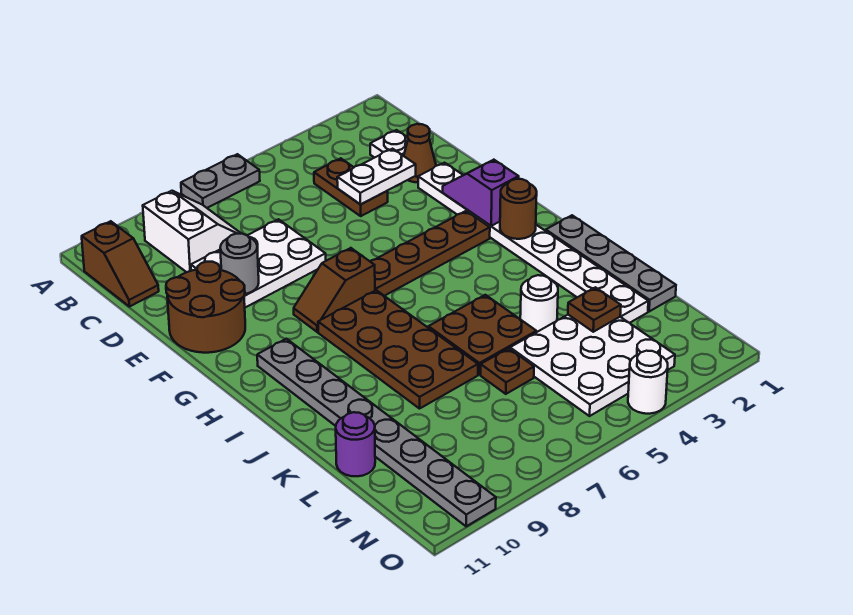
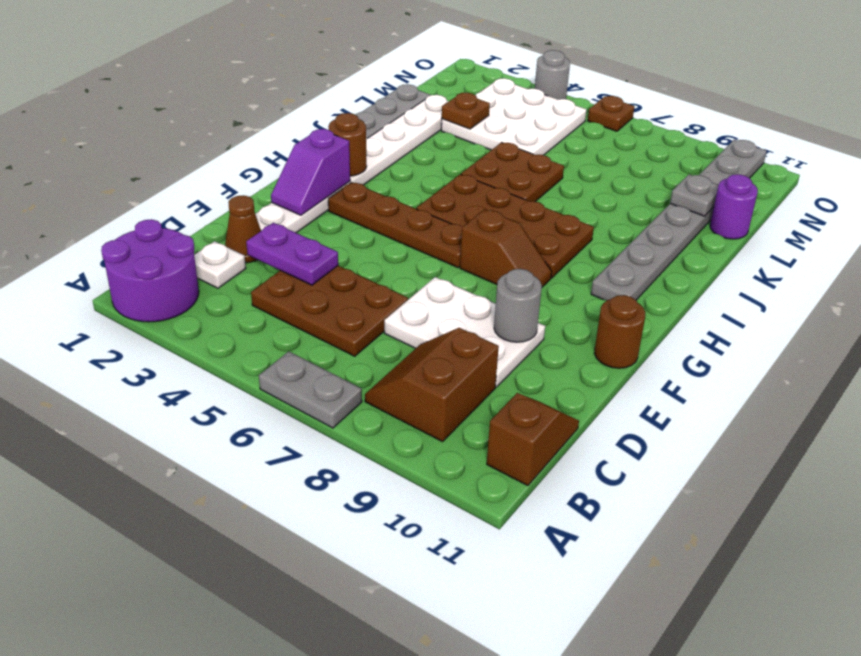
none -> purple 2x2 round brick [101,219,199,322]
white 2x2 slope [143,191,241,272] -> brown 2x2 slope [365,328,499,442]
brown 1x2 plate [314,158,388,216] -> brown 2x3 plate [251,266,408,356]
white 1x2 plate [337,149,416,205] -> purple 1x2 plate [246,223,338,285]
brown 2x2 round brick [166,262,245,353] -> brown 1x1 round brick [594,295,645,368]
brown 2x4 plate [318,290,478,409] -> brown 2x4 plate turned to [416,174,594,278]
white 1x1 round brick [520,275,558,332] -> none
brown 1x1 plate [481,348,534,394] -> brown 1x1 plate moved to [588,96,635,131]
none -> grey 1x1 plate [670,174,718,216]
white 1x1 round brick [628,351,668,414] -> grey 1x1 round brick [535,50,570,100]

